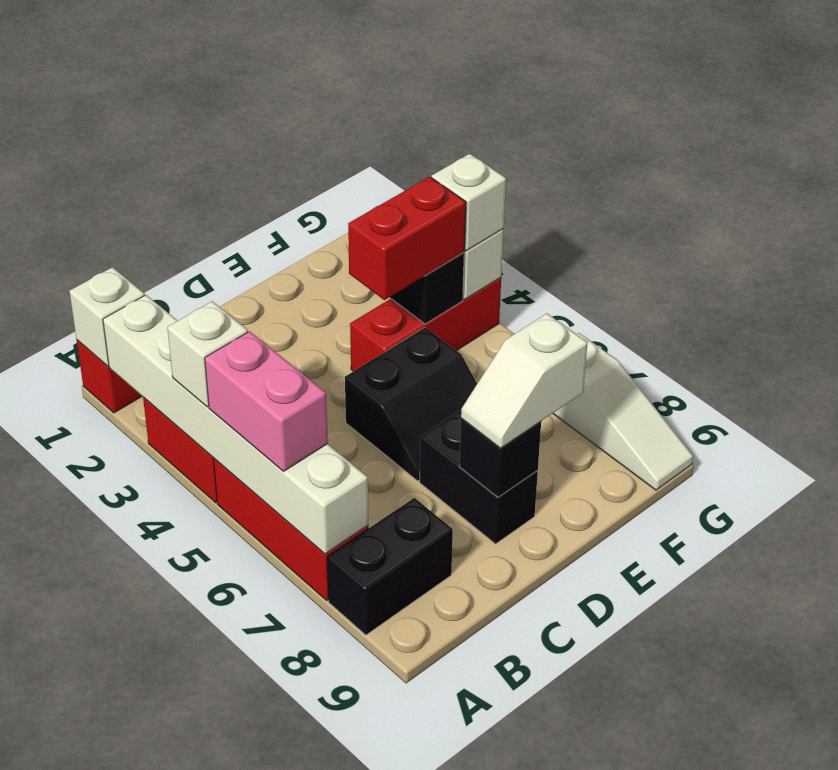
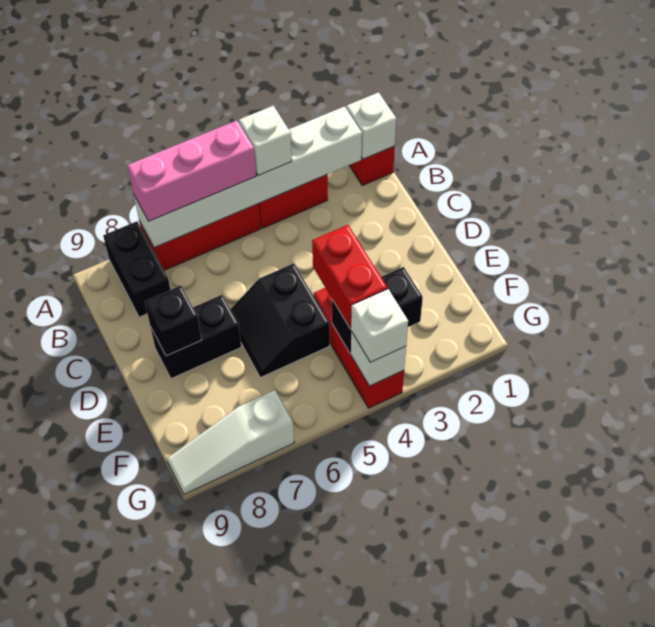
pink 1x2 brick [205,331,328,471] -> pink 1x3 brick [127,121,256,221]
white 1x2 slope [461,314,588,448] -> none

